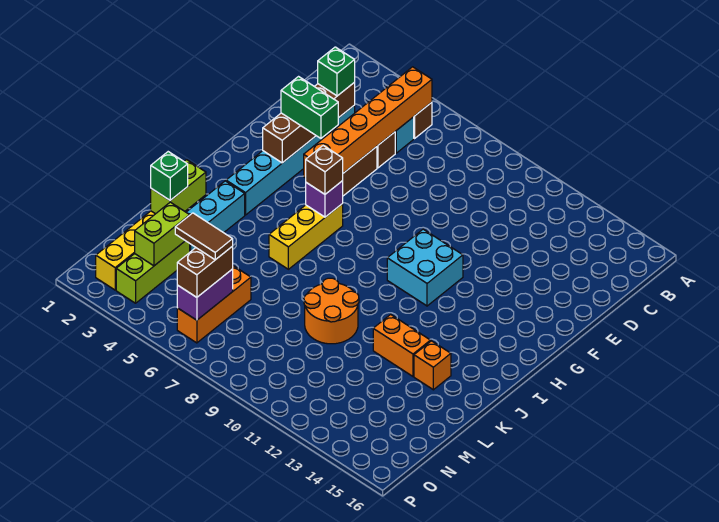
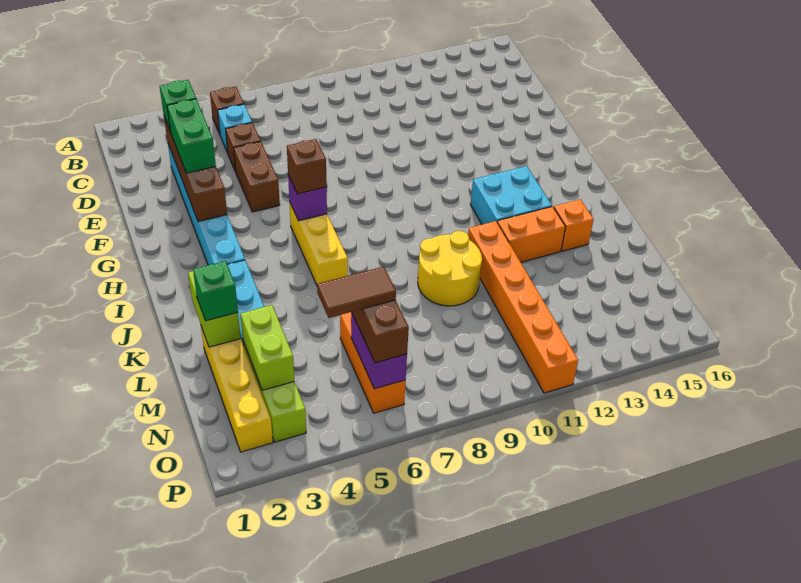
orange 1x6 brick [304,67,432,178] -> orange 1x6 brick moved to [468,221,578,393]
green 1x2 brick [281,77,338,138] -> green 1x2 brick turned to [167,99,216,173]
cyan 2x2 brick [387,229,463,306] -> cyan 2x2 brick moved to [470,166,552,224]
orange 2x2 round brick [304,278,359,344] -> yellow 2x2 round brick [418,231,482,306]

